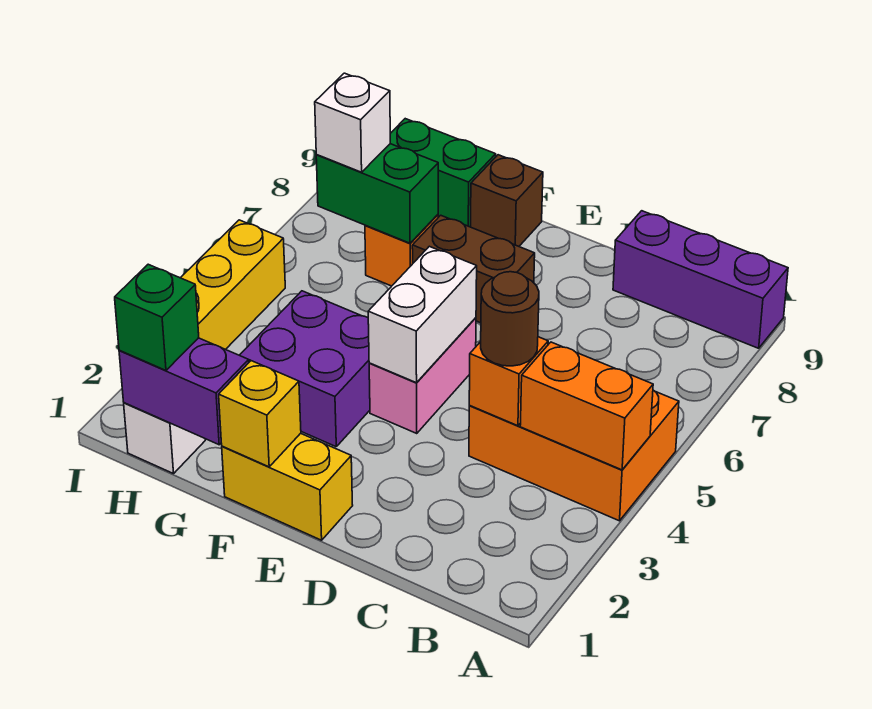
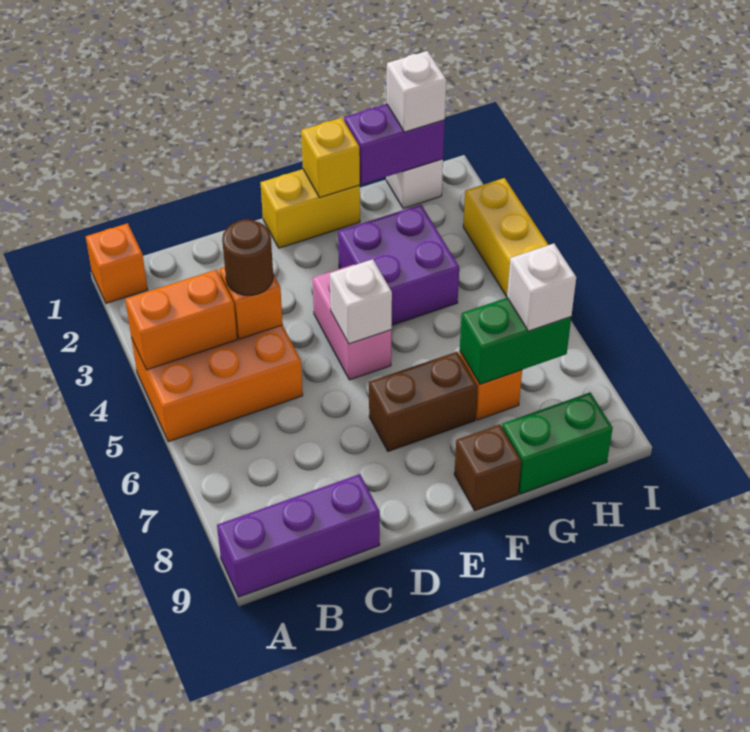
none -> orange 1x1 brick [86,223,148,303]
white 1x2 brick [368,246,477,383] -> white 1x1 brick [330,259,392,344]
green 1x1 brick [115,264,199,370] -> white 1x1 brick [387,51,446,132]

